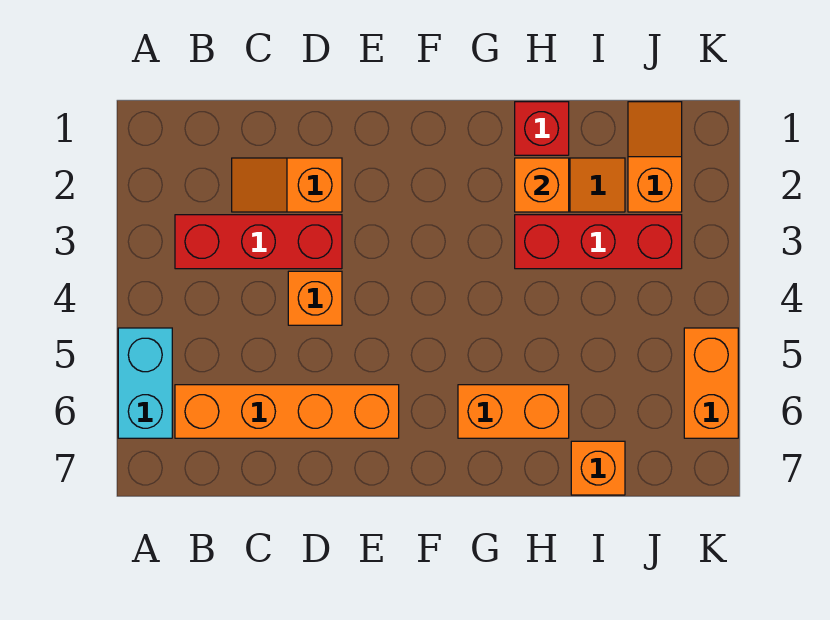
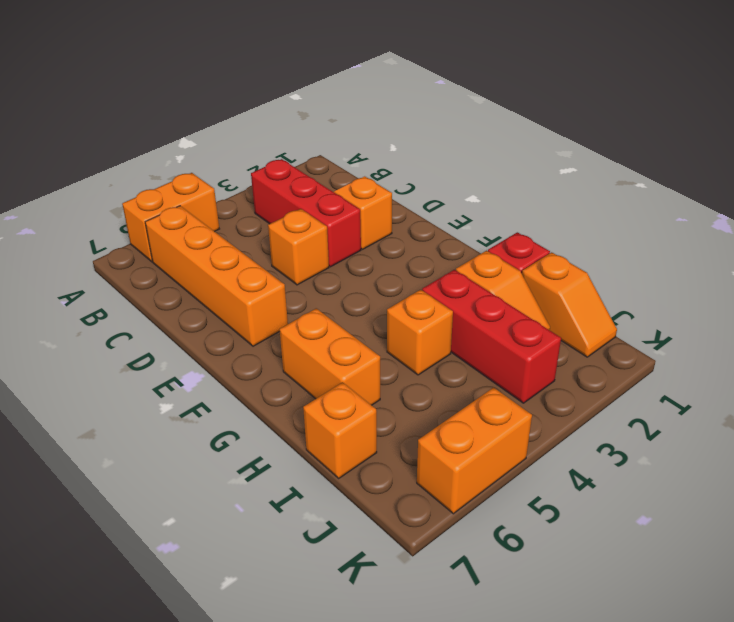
cyan 1x2 brick [118,328,172,438] -> orange 1x2 brick [122,173,219,262]
orange 1x1 brick [515,158,569,212] -> orange 1x1 brick moved to [387,290,453,375]
orange 1x2 slope [628,102,682,212] -> orange 1x2 slope turned to [522,252,617,357]

